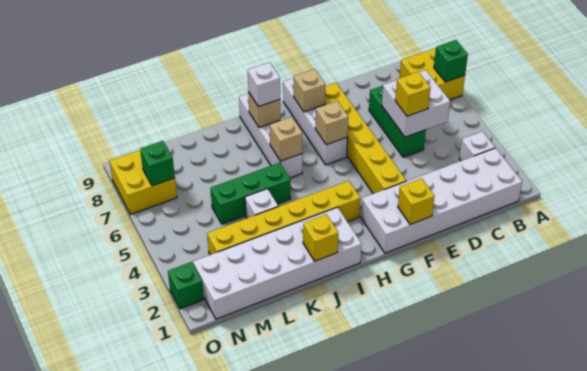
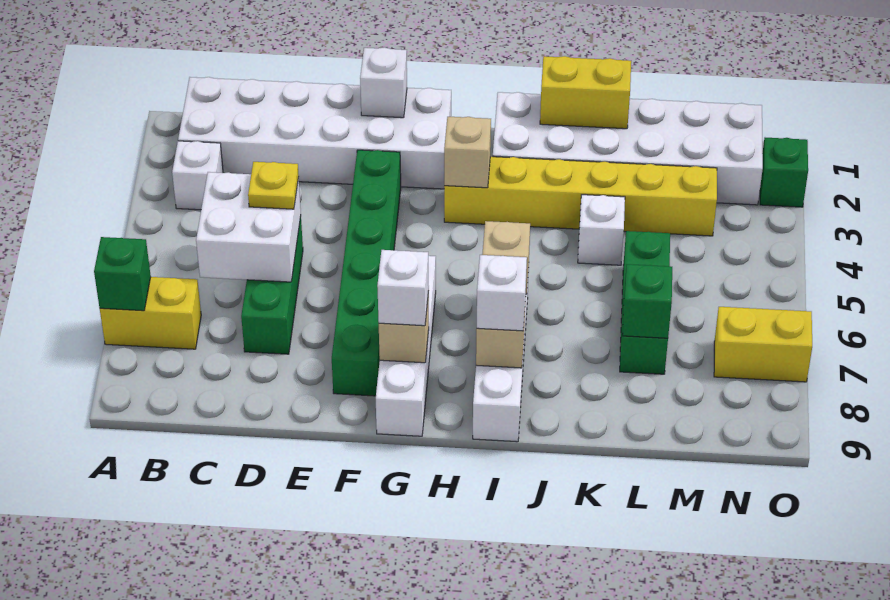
yellow 2x2 brick [400,48,465,100] -> yellow 1x2 brick [100,277,201,349]
yellow 1x1 brick [395,72,430,116] -> yellow 1x1 plate [248,162,299,209]
yellow 1x1 brick [398,178,434,224] -> white 1x1 brick [360,47,407,118]
yellow 1x6 brick [325,83,406,194] -> green 1x6 brick [332,150,401,396]
tan 1x1 brick [315,101,349,145] -> tan 1x1 brick moved to [444,117,491,188]
none -> white 1x1 brick [377,250,429,326]
yellow 1x1 brick [303,214,338,261] -> yellow 1x2 brick [540,56,631,129]
green 1x3 brick [211,163,291,224] -> green 1x3 brick turned to [620,231,670,374]
yellow 2x2 brick [110,150,177,214] -> yellow 1x2 brick [714,307,812,382]
green 1x1 brick [140,141,175,186] -> green 1x1 brick moved to [622,264,672,338]

